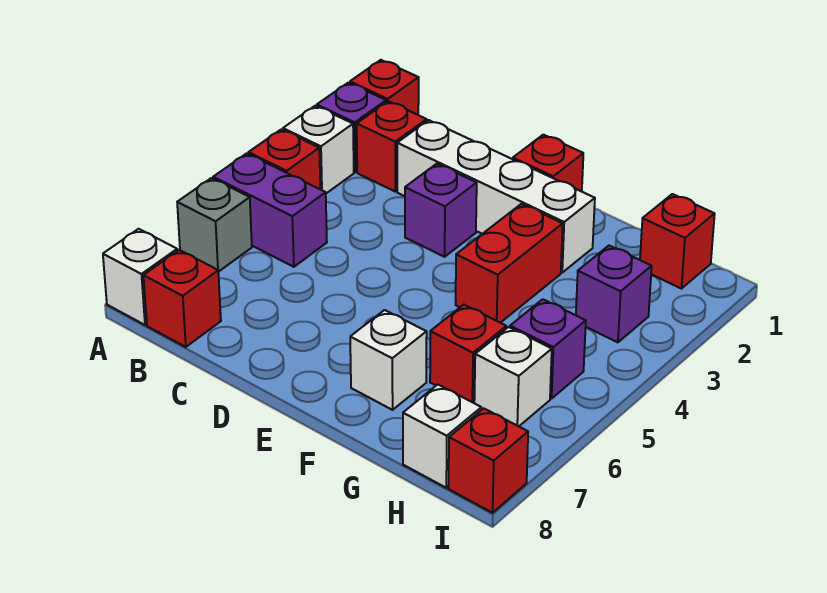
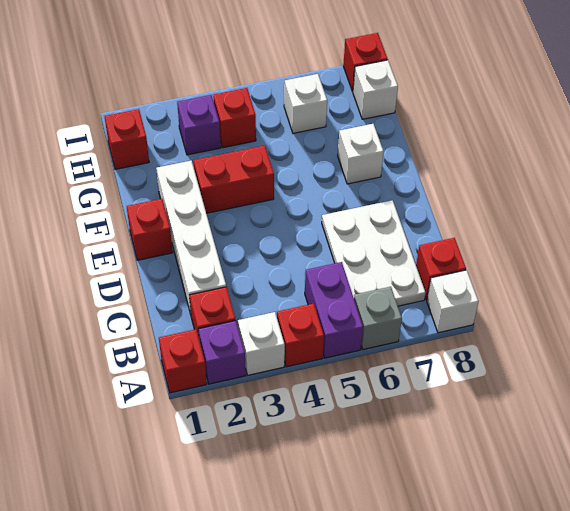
none -> white 2x3 plate [322,200,426,306]
purple 1x1 brick [405,164,477,257] -> none
red 1x1 brick [430,305,506,403] -> red 1x1 brick moved to [213,88,256,148]
purple 1x1 brick [510,299,586,399] -> none

